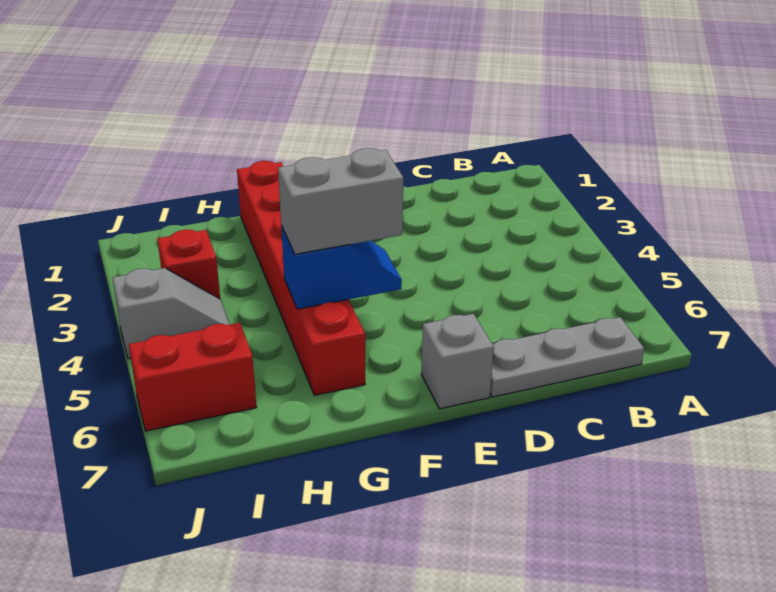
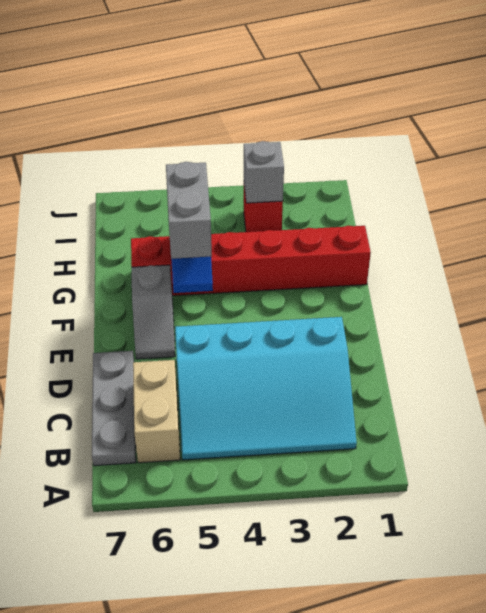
none -> cyan 3x4 slope [175,317,357,460]
none -> tan 1x2 brick [133,360,180,463]
grey 1x1 brick [421,314,494,409] -> grey 1x1 brick moved to [244,141,284,203]
grey 1x2 slope [112,268,230,359] -> grey 1x2 slope moved to [131,265,175,359]
red 1x2 brick [129,323,257,431] -> none

